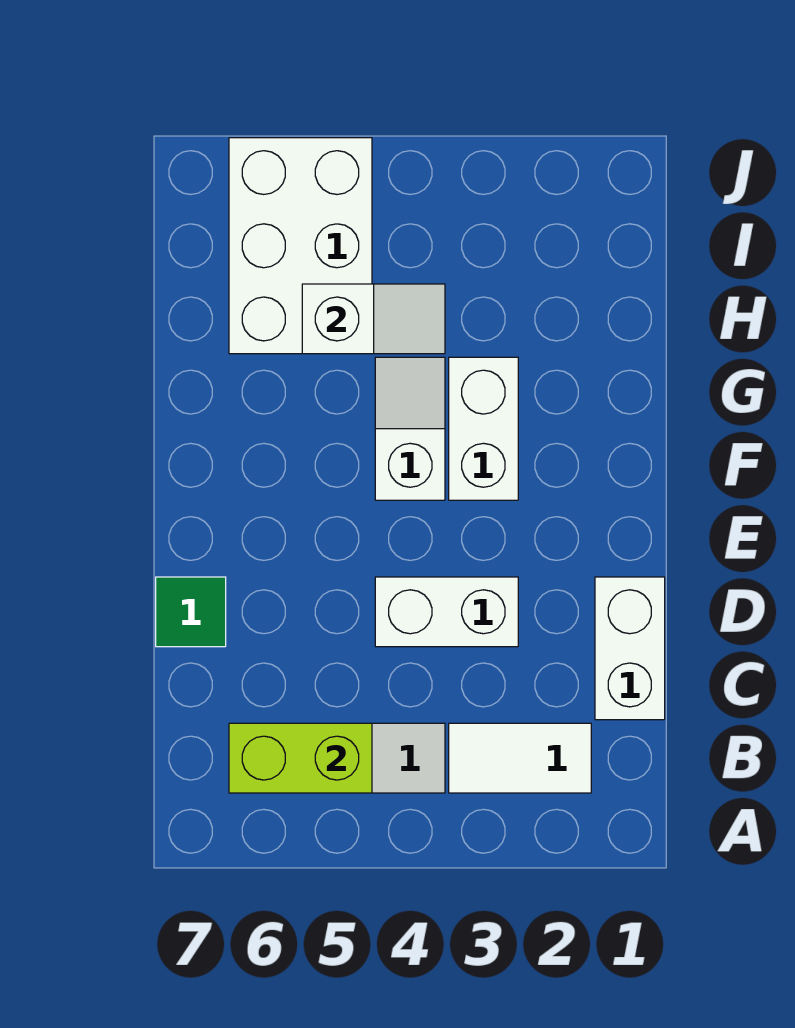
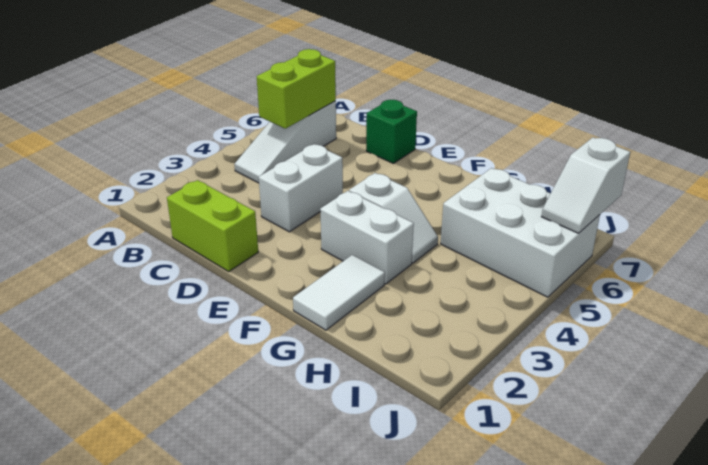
white 1x2 tile [449,723,591,793] -> white 1x2 tile moved to [293,255,385,330]
white 1x2 brick [595,577,665,720] -> lime 1x2 brick [167,180,258,271]
green 1x1 tile [156,577,226,647] -> green 1x1 brick [366,100,417,163]
white 1x2 slope [302,284,445,354] -> white 1x2 slope moved to [541,138,630,233]

